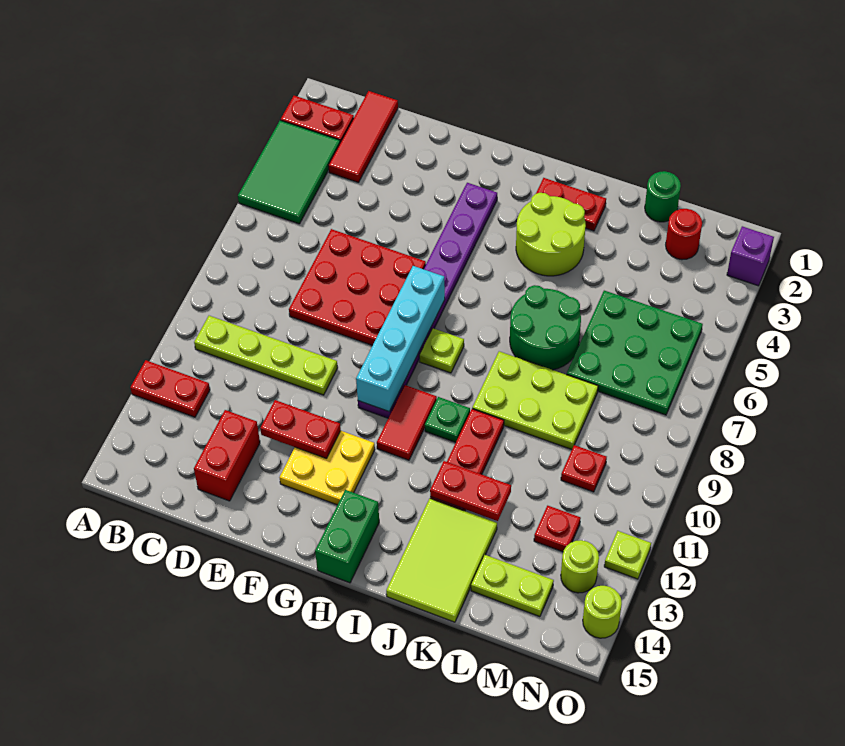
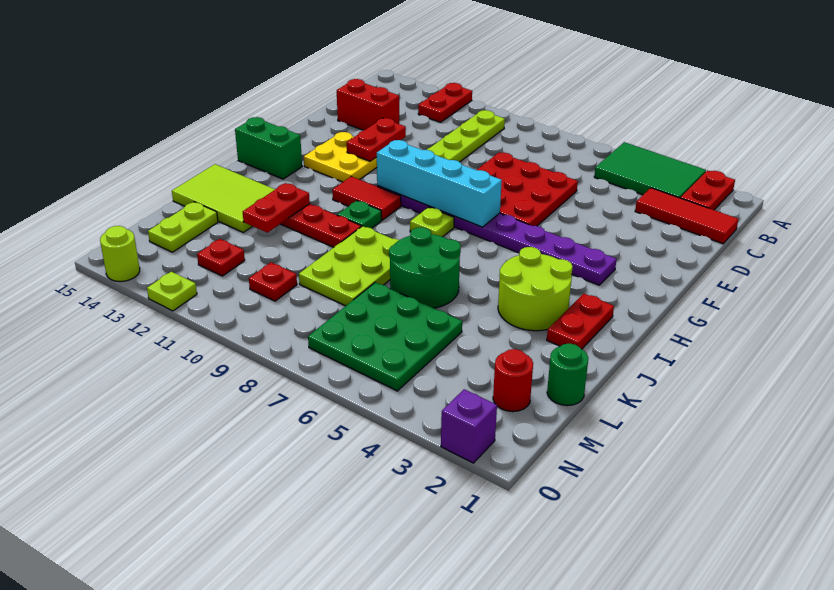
lime 1x1 round brick [561,540,599,593] -> none

